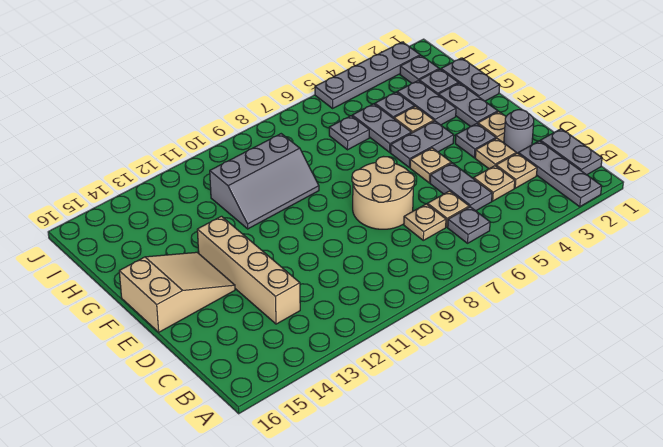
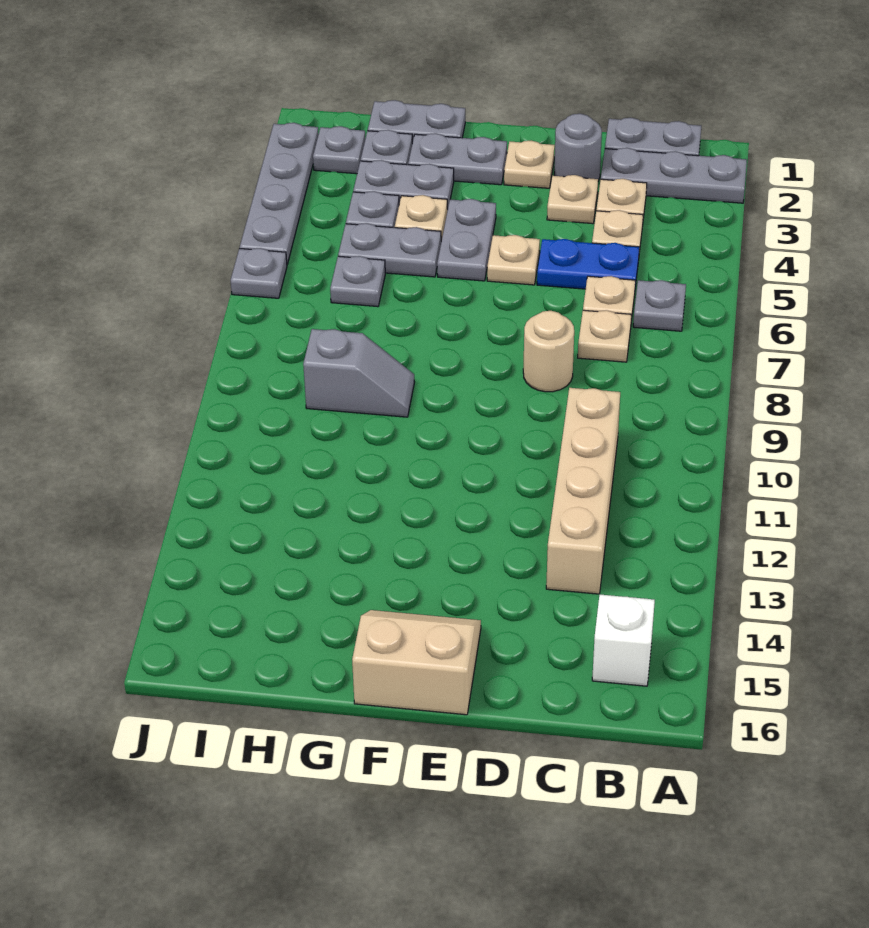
none -> white 1x1 brick [592,595,655,686]
grey 1x2 plate [430,163,492,211] -> blue 1x2 plate [537,239,639,289]
tan 1x4 brick [197,216,300,324] -> tan 1x4 brick turned to [546,388,620,594]
tan 2x2 round brick [352,157,415,229] -> tan 1x1 round brick [523,311,574,392]
grey 1x1 plate [455,124,496,158] -> grey 1x1 plate moved to [231,248,287,298]
tan 2x3 slope [119,252,235,332] -> tan 2x2 slope [352,610,481,715]
grey 2x3 slope [210,134,319,229] -> grey 1x2 slope [303,329,415,417]

